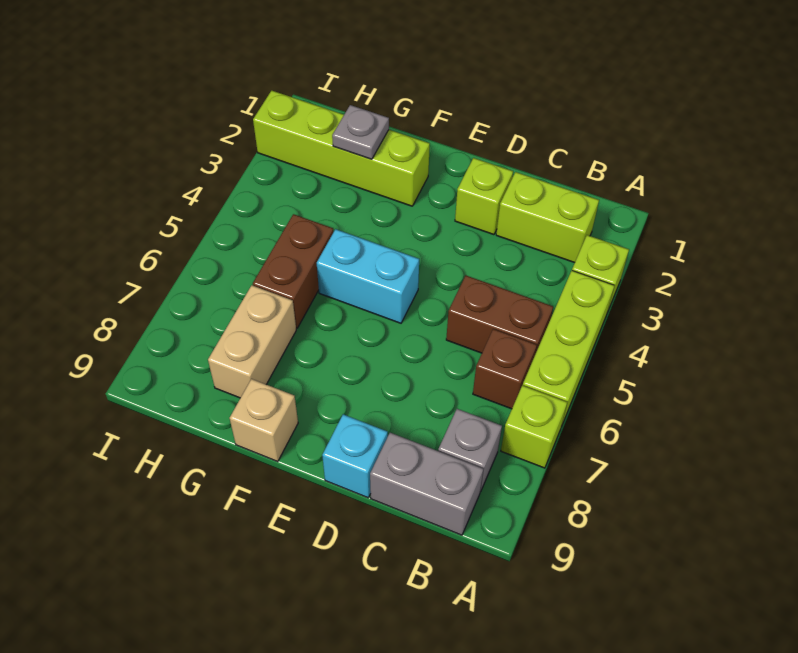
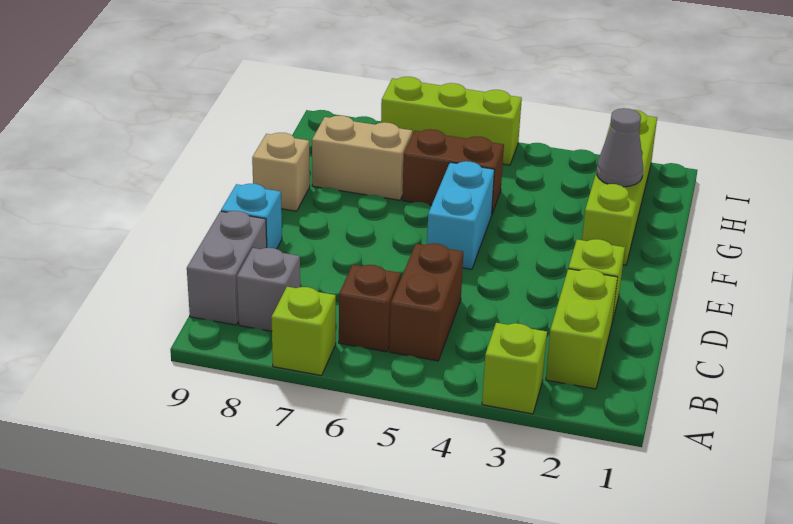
lime 1x3 brick [523,271,615,427] -> lime 1x3 brick moved to [381,77,522,165]
grey 1x1 plate [332,105,389,159] -> grey 1x1 cone [597,108,643,187]

